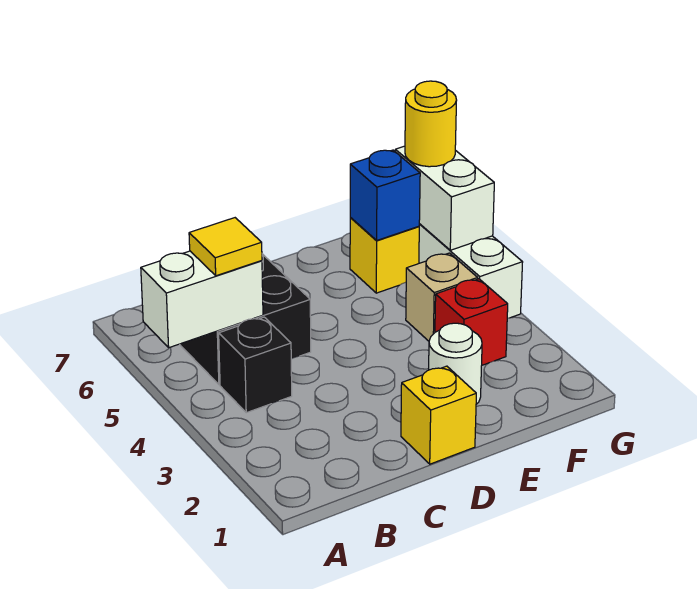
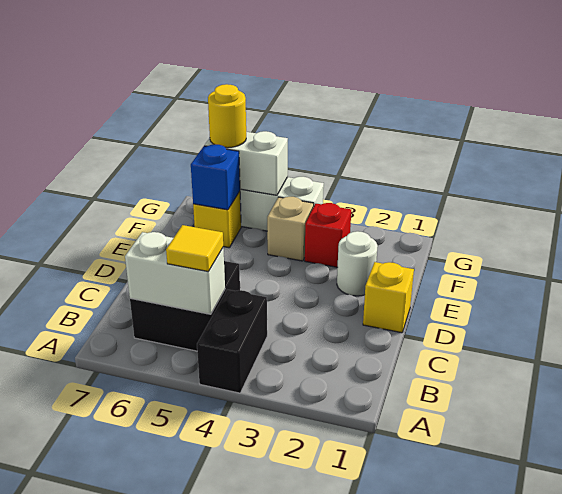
white 1x2 brick [141,251,263,348] -> white 1x2 brick turned to [125,232,225,314]
black 1x1 brick [219,317,292,413] -> black 1x2 brick [197,290,267,393]

